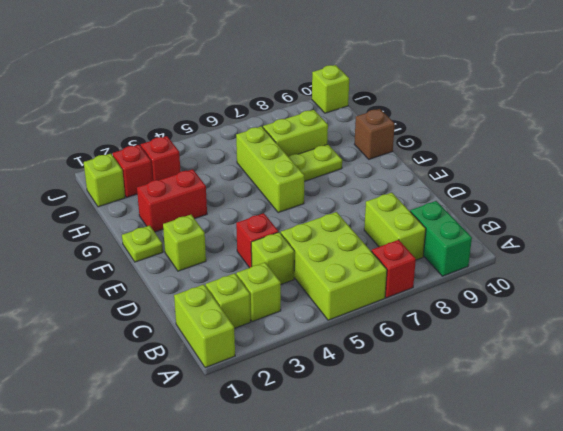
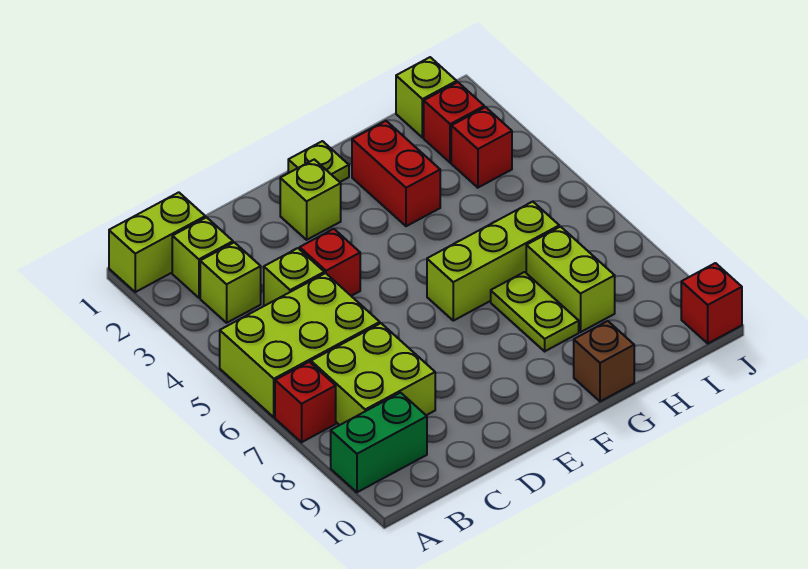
lime 1x2 brick [364,193,426,260] -> lime 2x2 brick [311,323,435,425]
lime 1x1 brick [312,65,349,113] -> red 1x1 brick [681,263,742,343]

